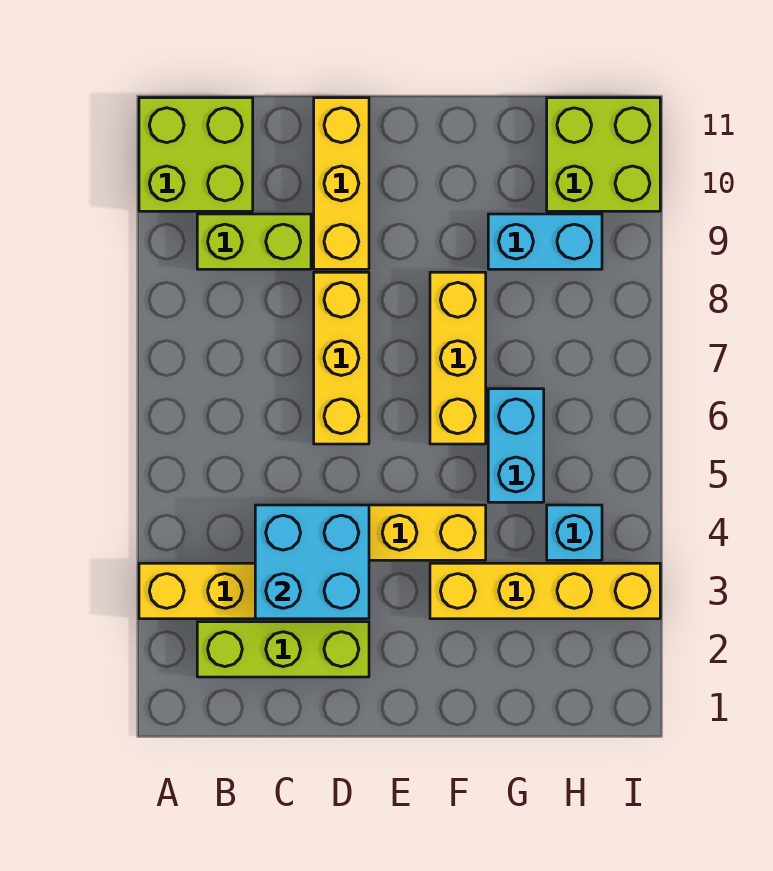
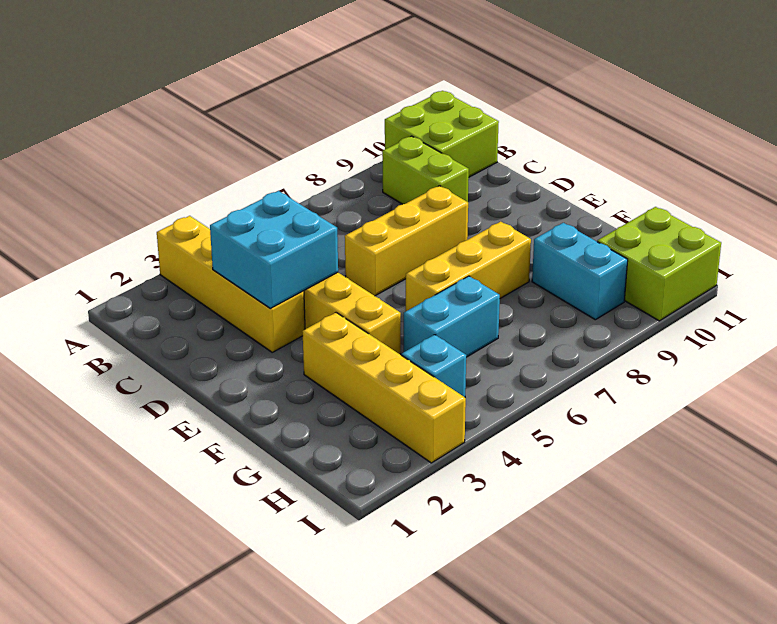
lime 1x3 brick [197,622,369,677] -> none
yellow 1x3 brick [314,98,369,269] -> none

